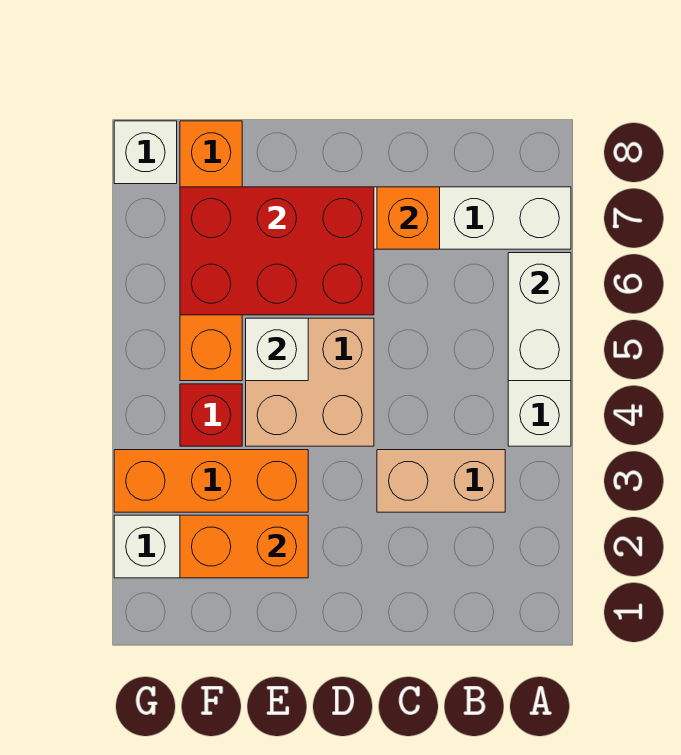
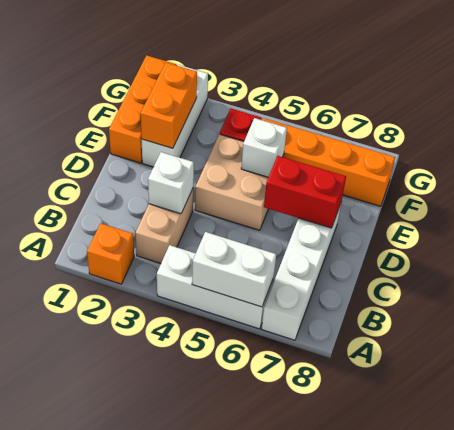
orange 1x1 brick [377,187,440,249] -> orange 1x1 brick moved to [87,223,134,284]
red 2x3 brick [180,187,374,315] -> red 1x2 brick [264,156,346,228]
orange 1x3 brick [114,450,308,512] -> orange 1x3 brick moved to [109,56,176,163]
white 1x1 brick [114,121,177,184] -> white 1x1 brick moved to [148,152,194,214]

